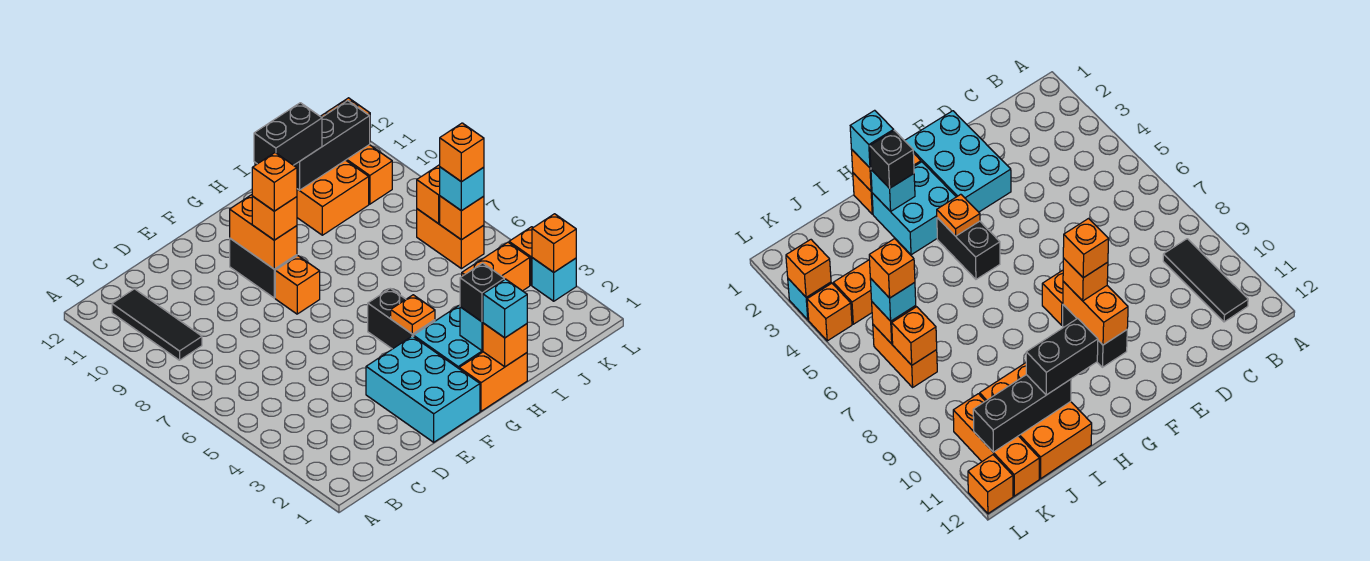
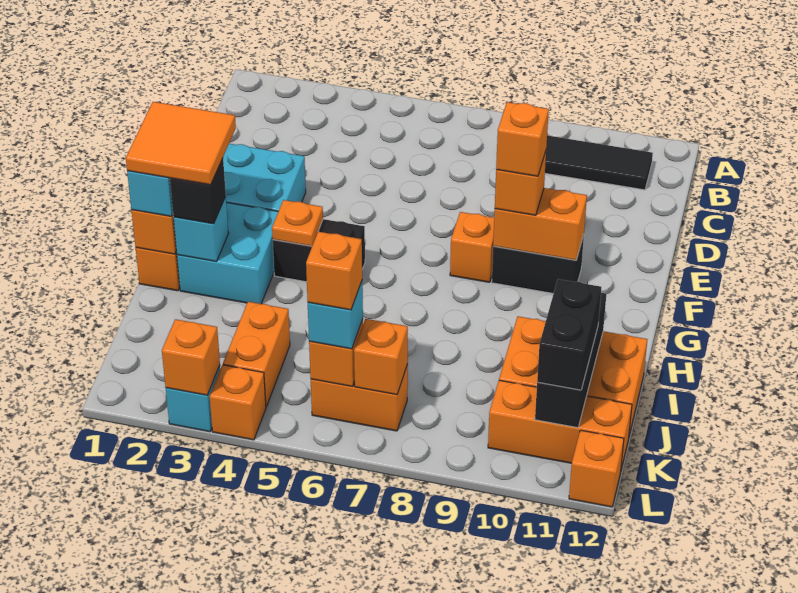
none -> orange 2x2 tile [126,102,236,185]
black 1x2 brick [254,103,322,165] -> black 1x2 brick moved to [537,279,601,390]

